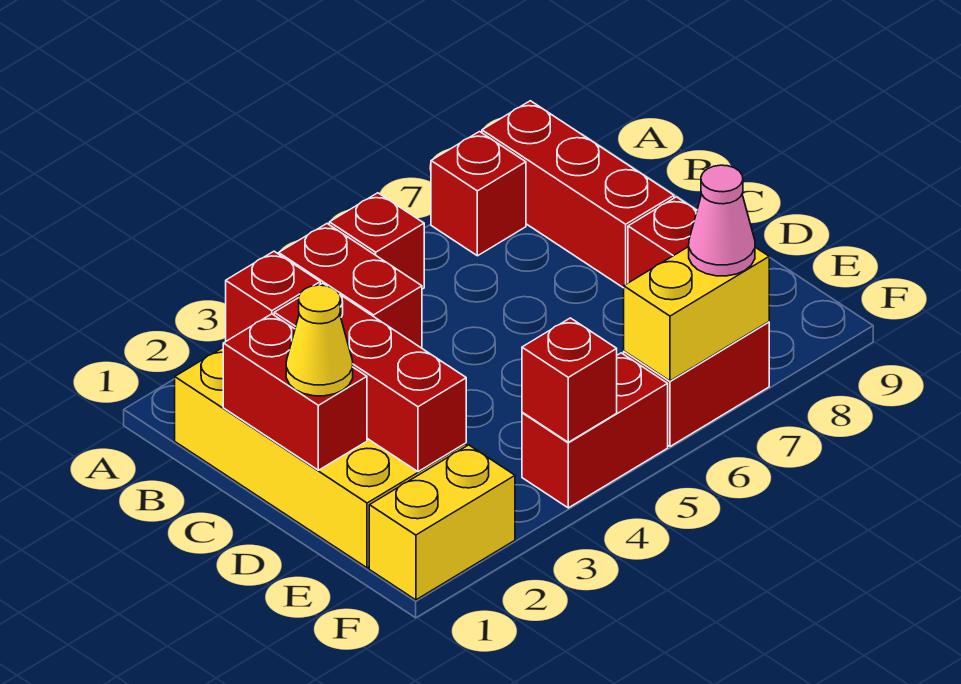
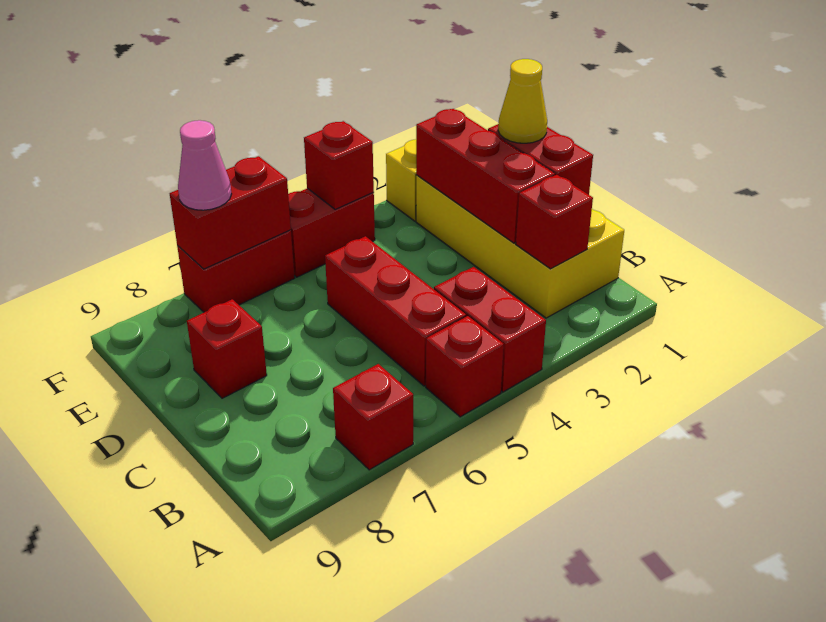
red 1x3 brick [482,101,674,288] -> red 1x3 brick moved to [325,236,466,386]
yellow 1x2 brick [624,247,769,381] -> red 1x2 brick [170,156,291,269]

